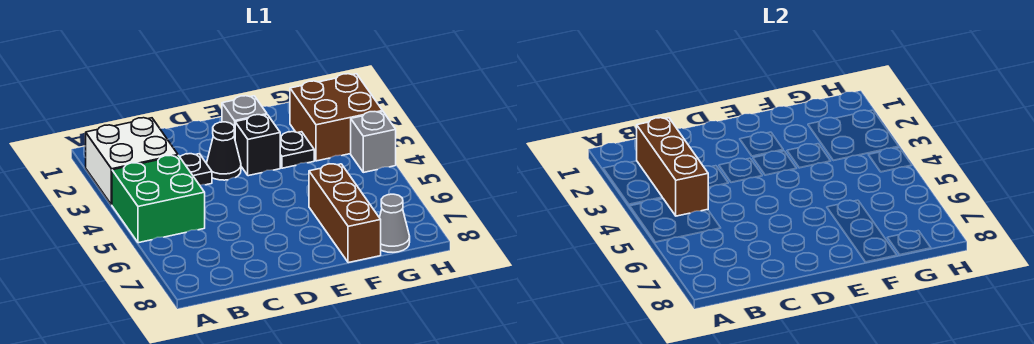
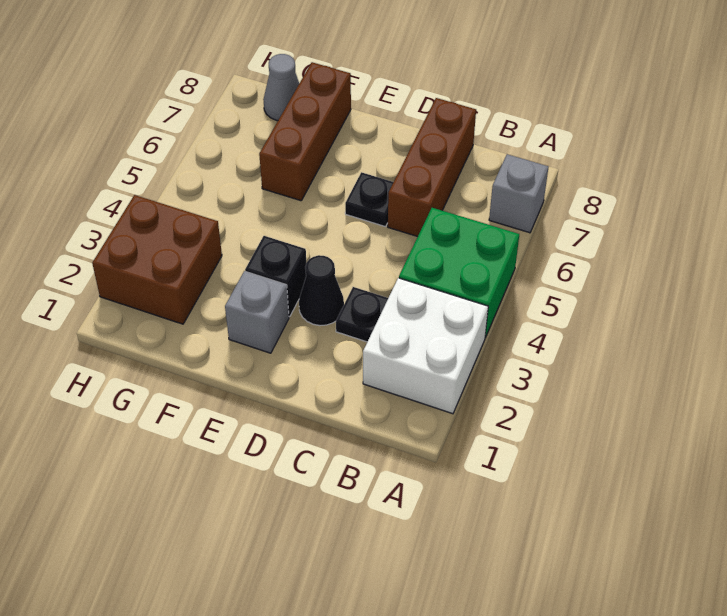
brown 1x3 brick [637,118,708,216] -> brown 1x3 brick moved to [388,98,476,237]
black 1x1 plate [280,132,314,168] -> black 1x1 plate moved to [345,172,393,227]
grey 1x1 brick [351,112,396,172] -> grey 1x1 brick moved to [489,154,549,233]

